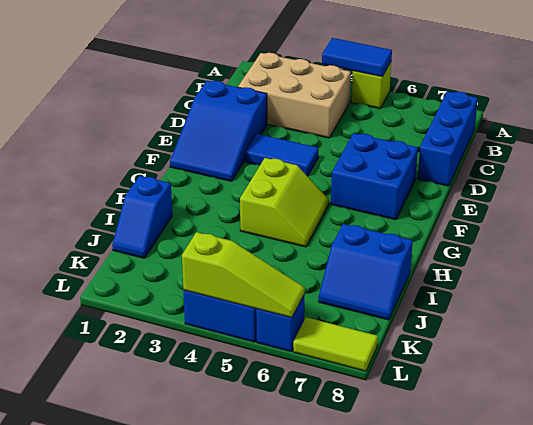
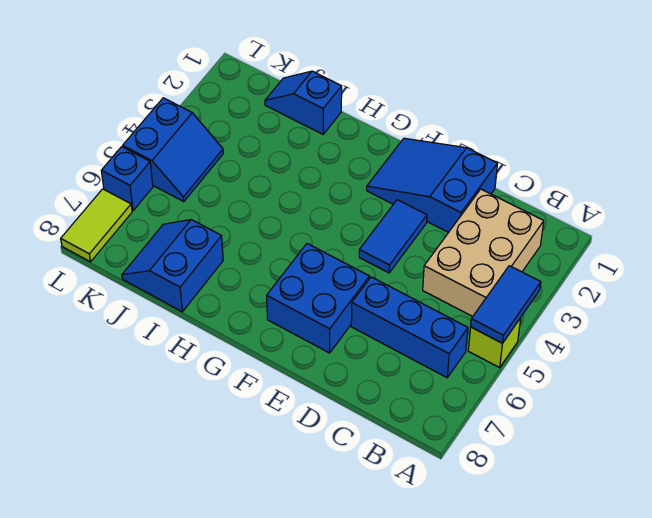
blue 1x3 brick [418,91,478,186] -> blue 1x3 brick moved to [351,277,468,378]
lime 2x2 slope [240,158,329,247] -> none
lime 1x3 slope [182,232,305,318] -> none

